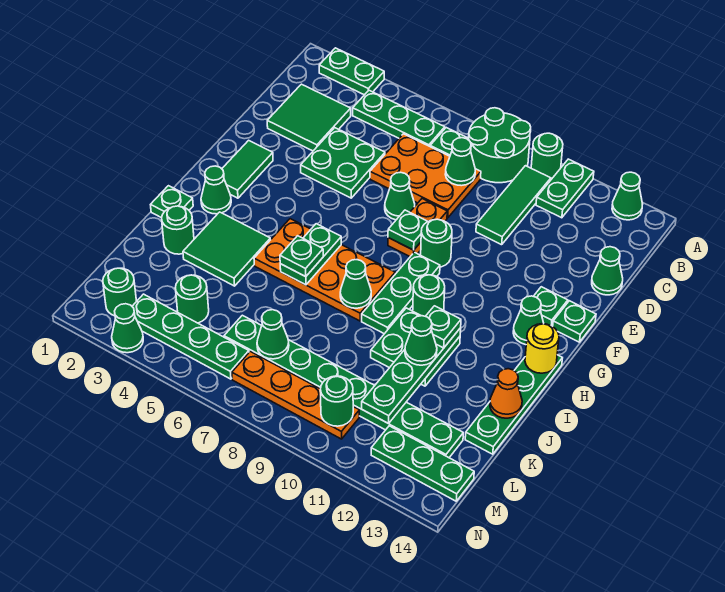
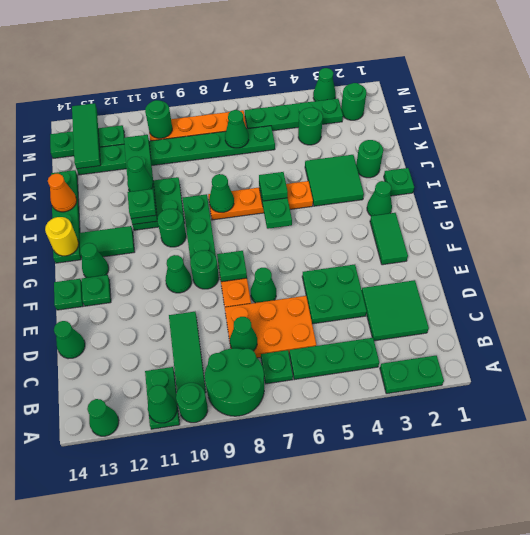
none -> green 1x1 cone [148,385,177,423]
none -> green 1x1 cone [165,255,192,293]
orange 2x4 plate [254,219,395,321] -> orange 1x4 plate [208,181,313,220]
none -> green 1x2 tile [79,226,135,257]
none -> green 1x3 tile [72,103,101,169]

